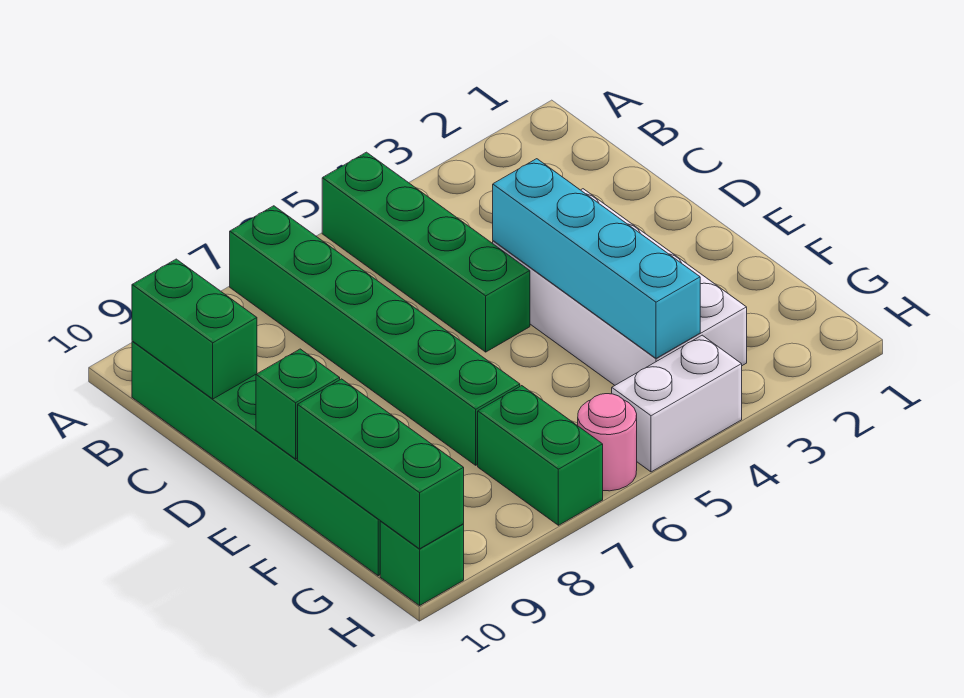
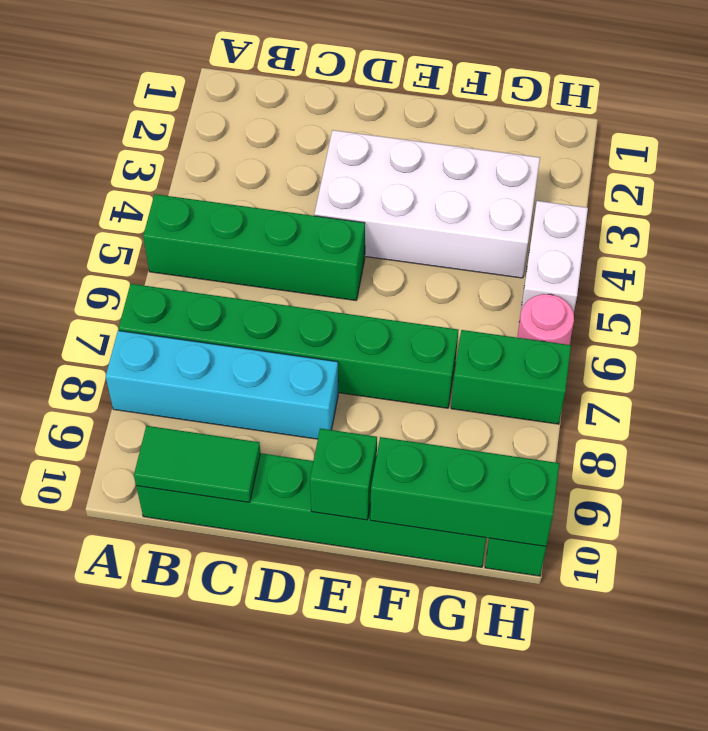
green 1x2 brick [132,259,257,399] -> green 1x2 tile [134,426,260,502]
cyan 1x4 brick [493,159,700,358] -> cyan 1x4 brick moved to [106,331,338,439]

